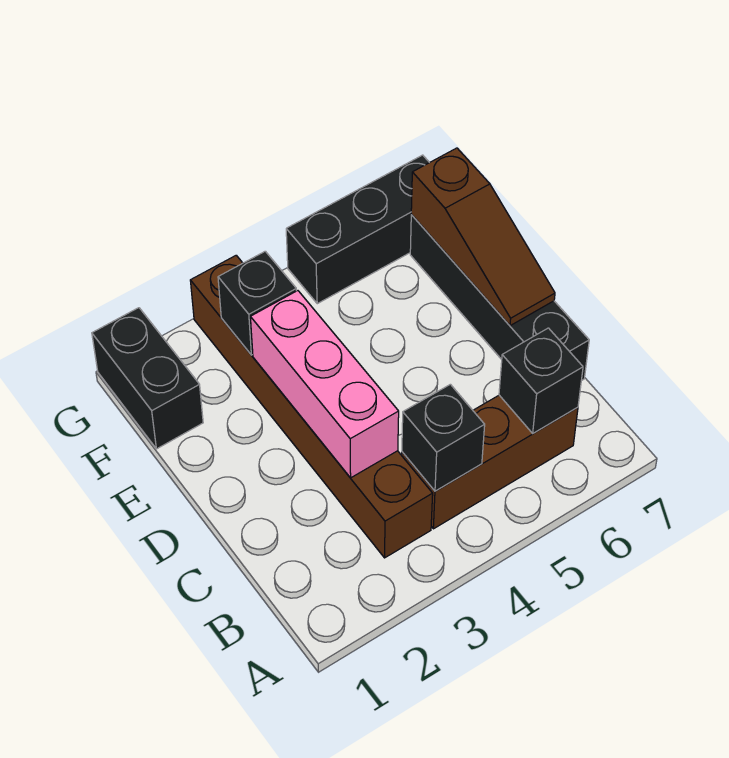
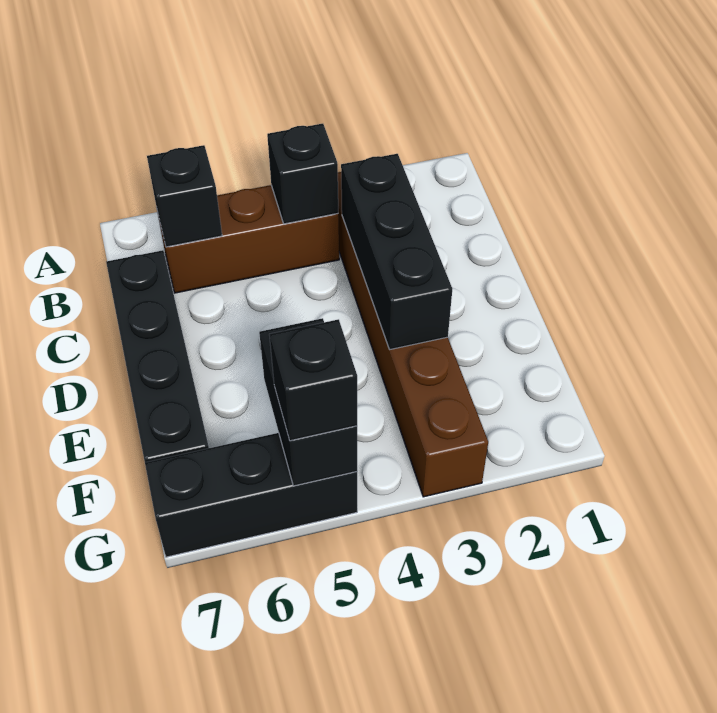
pink 1x3 brick [250,291,399,478] -> black 1x3 brick [341,154,452,350]
brown 1x3 slope [411,148,555,326] -> none
black 1x2 brick [92,308,203,449] -> black 1x2 brick moved to [259,318,357,486]
black 1x1 brick [218,251,296,355] -> black 1x1 brick moved to [269,319,357,441]

